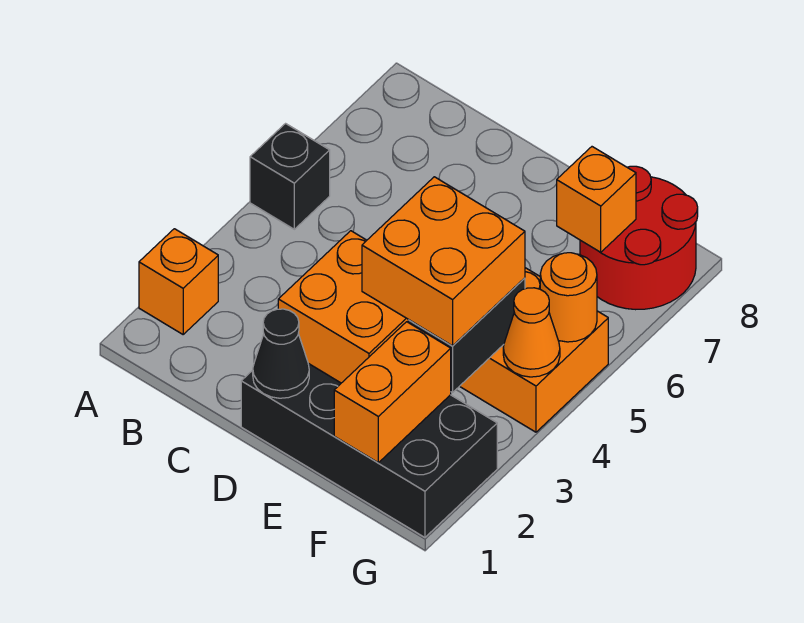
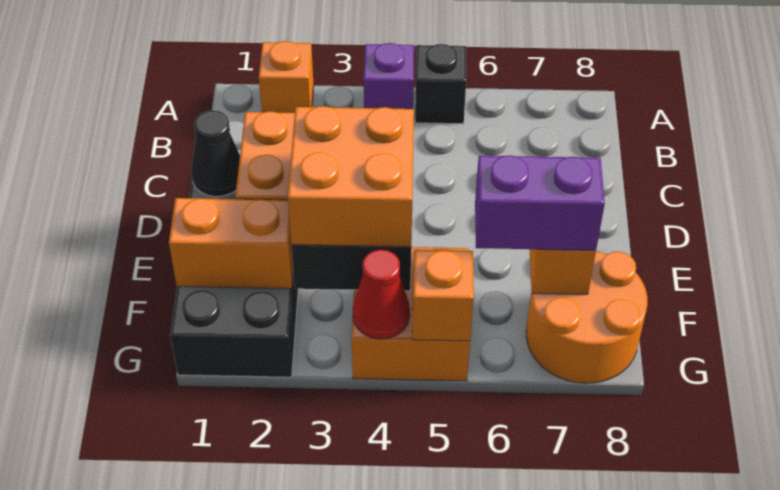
none -> purple 1x1 brick [364,43,414,109]
none -> purple 1x2 brick [475,155,605,250]
red 2x2 round brick [580,166,698,310] -> orange 2x2 round brick [526,252,648,383]
orange 1x1 cone [503,288,560,377] -> red 1x1 cone [353,250,410,339]
orange 1x1 round brick [540,253,597,342] -> orange 1x1 brick [412,250,474,341]

